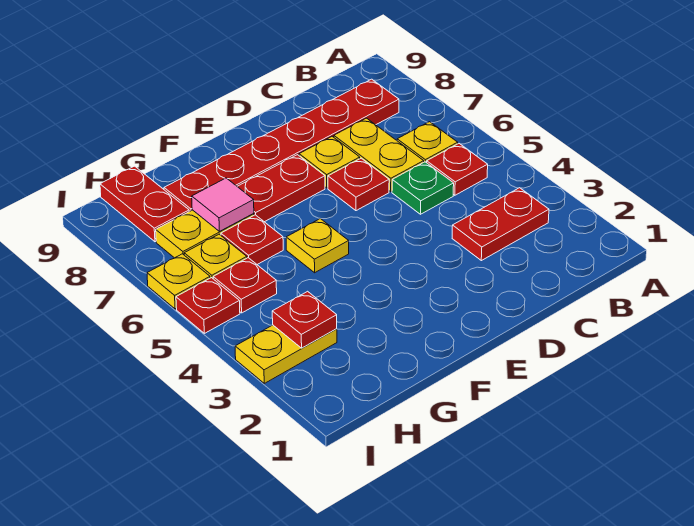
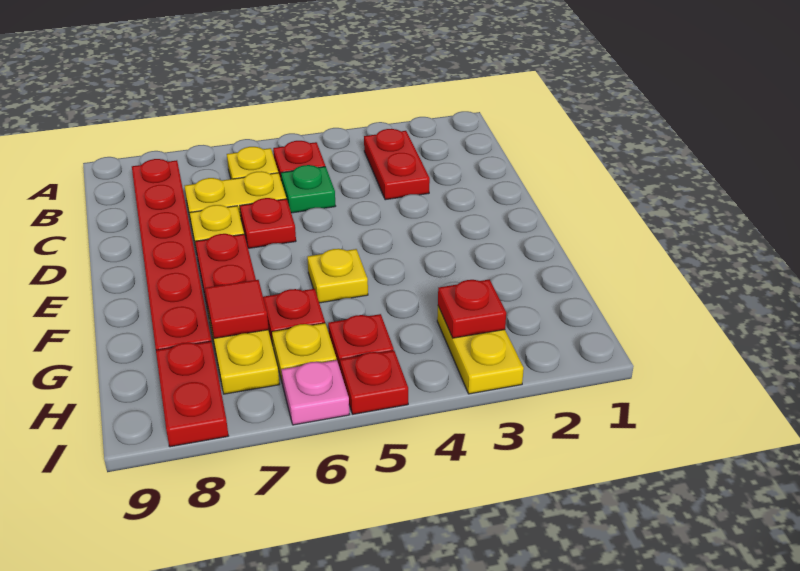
pink 1x1 tile [192,178,254,231] -> red 1x1 tile [205,280,269,338]
red 1x2 plate [100,166,189,242] -> red 1x2 plate turned to [156,341,228,447]
yellow 1x1 plate [147,254,210,309] -> pink 1x1 plate [281,360,350,425]

